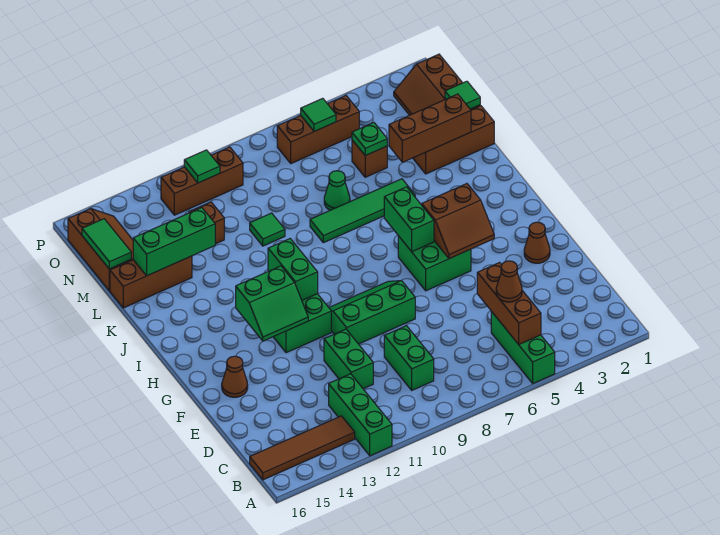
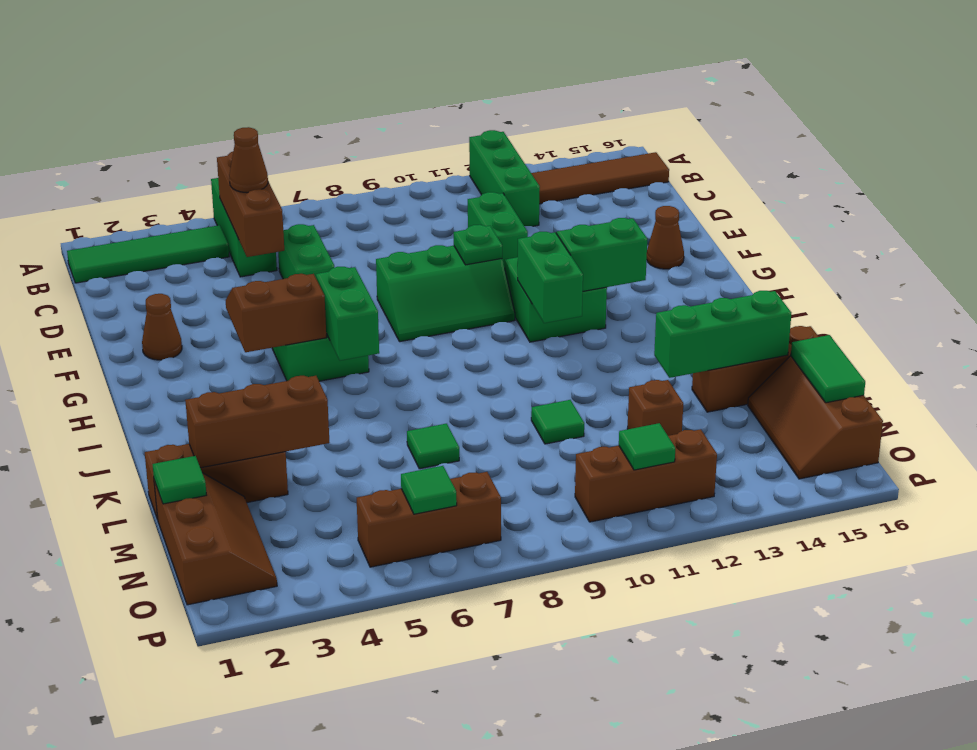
green 1x2 brick [384,326,434,390] -> green 1x2 brick moved to [278,224,334,279]
green 1x4 tile [310,179,415,243] -> green 1x4 tile moved to [67,225,229,283]
green 1x1 cone [324,171,350,210] -> green 1x1 tile [407,424,459,469]
brown 1x1 brick [352,140,387,177] -> none
green 1x1 plate [352,123,387,155] -> green 1x1 plate moved to [454,225,502,265]

